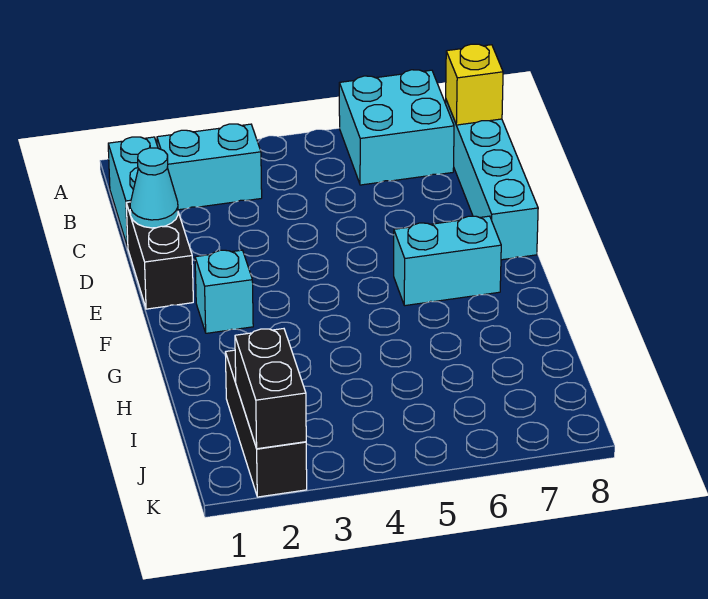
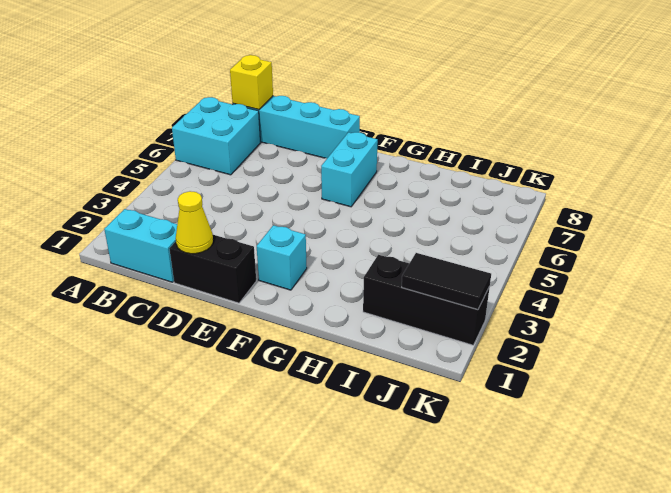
cyan 1x2 brick [157,124,262,210] -> none
cyan 1x1 cone [130,148,178,228] -> yellow 1x1 cone [176,191,213,254]
black 1x2 brick [235,329,306,449] -> black 1x2 tile [402,253,491,309]

